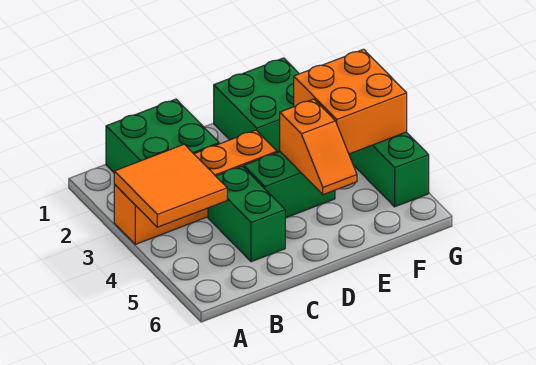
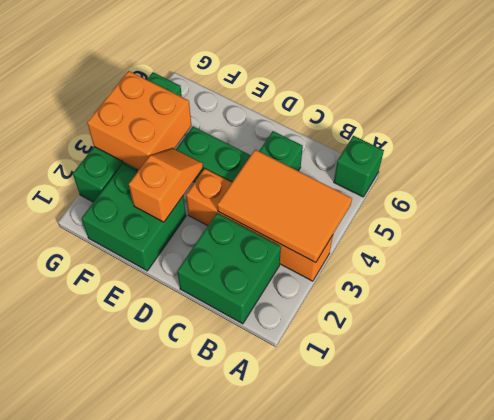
orange 2x2 tile [114,144,227,227] -> orange 2x3 tile [217,150,352,263]
none -> green 1x1 brick [334,136,384,197]
orange 1x2 slope [280,99,357,195] -> orange 1x2 slope moved to [129,148,203,222]

